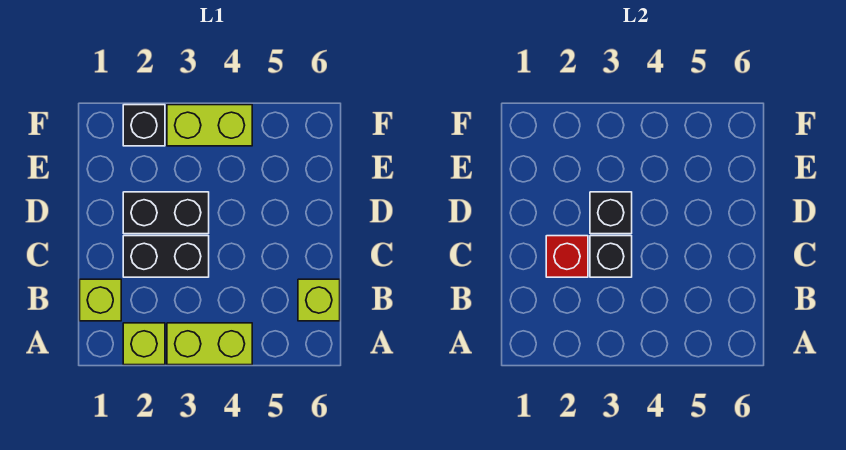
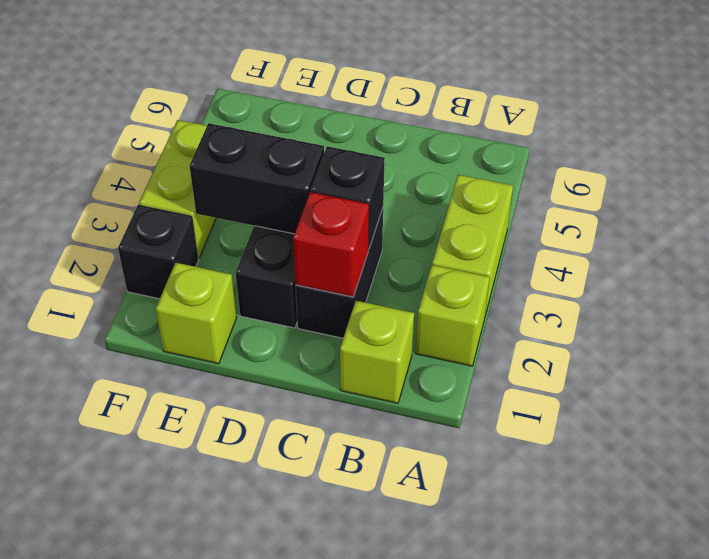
lime 1x1 brick [298,279,340,321] -> lime 1x1 brick moved to [156,263,237,364]
black 1x1 brick [590,192,632,234] -> black 1x2 brick [190,123,324,234]

